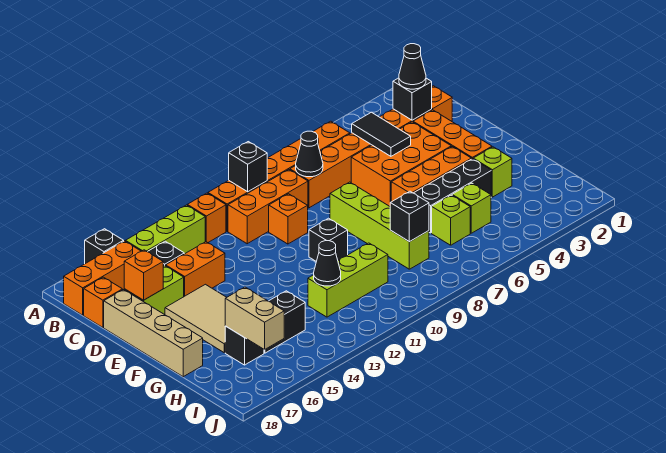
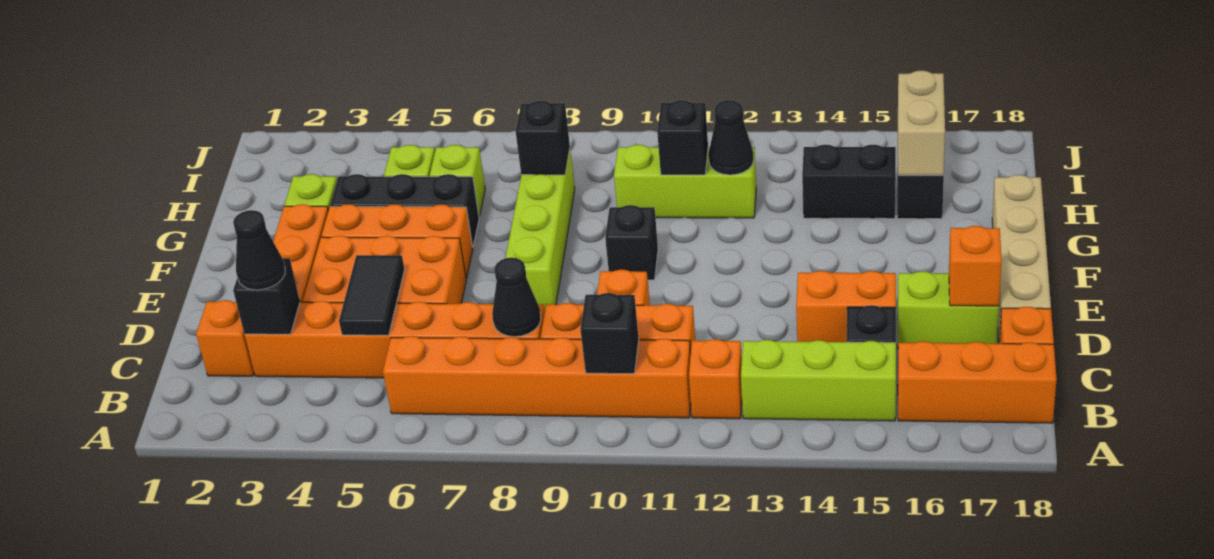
black 1x1 brick [85,229,124,264] -> black 1x1 brick moved to [657,100,708,175]
tan 2x3 tile [165,284,227,353] -> none

